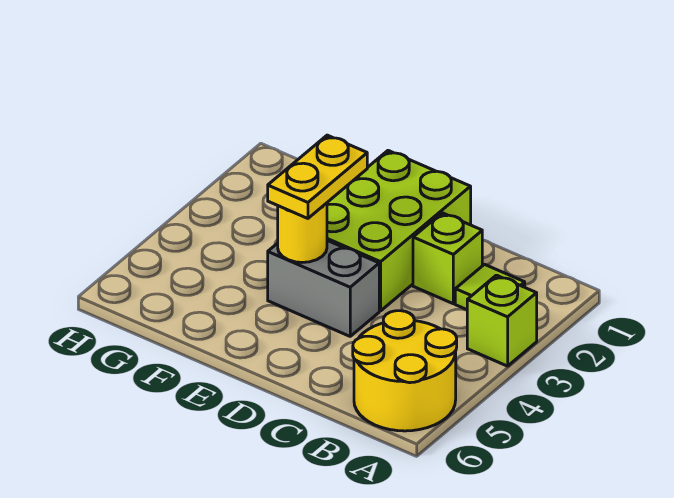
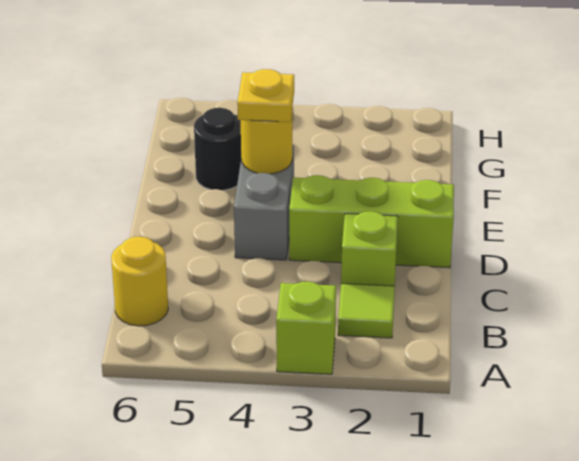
yellow 2x2 round brick [353,311,457,431] -> yellow 1x1 round brick [111,237,168,326]
lime 2x3 brick [327,151,471,311] -> lime 1x3 brick [289,175,454,268]
yellow 1x2 plate [268,135,367,218] -> yellow 1x1 plate [237,69,294,122]
none -> black 1x1 round brick [194,108,241,190]

